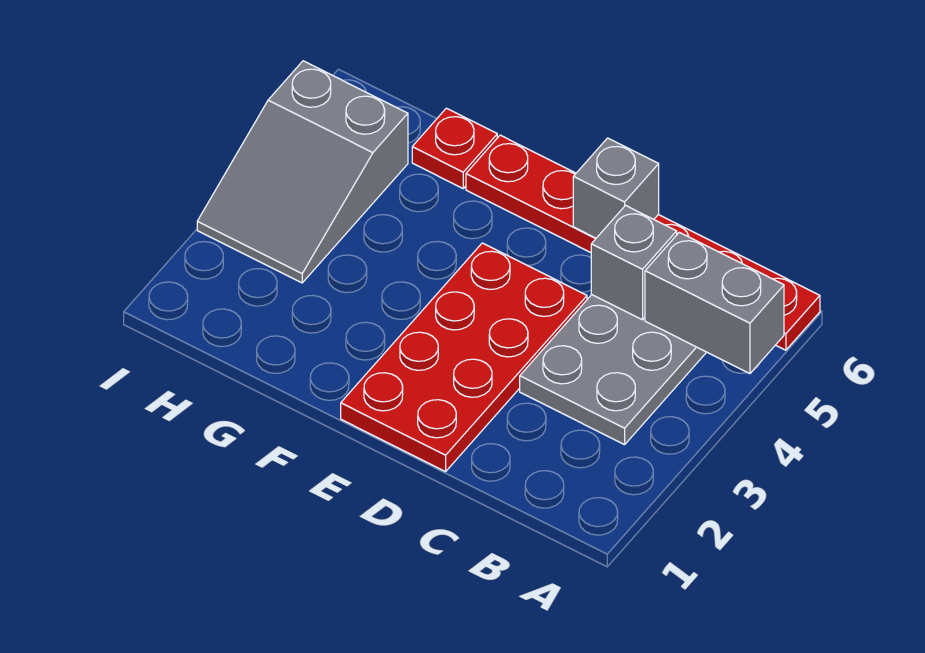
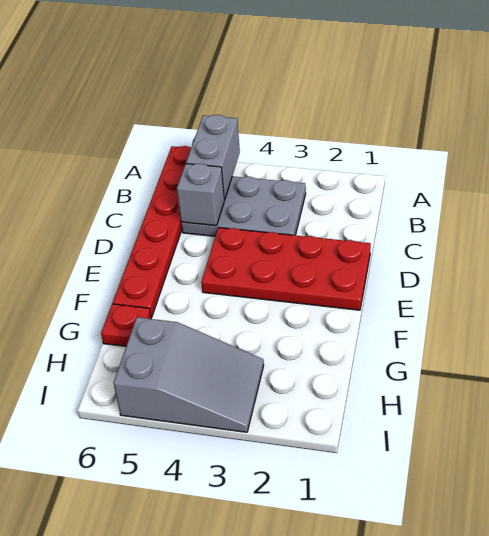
grey 1x1 brick [573,138,659,238] -> none

